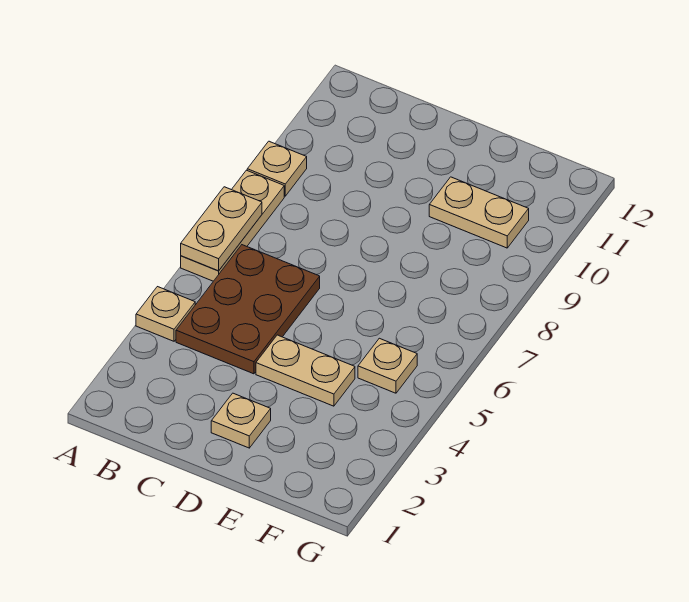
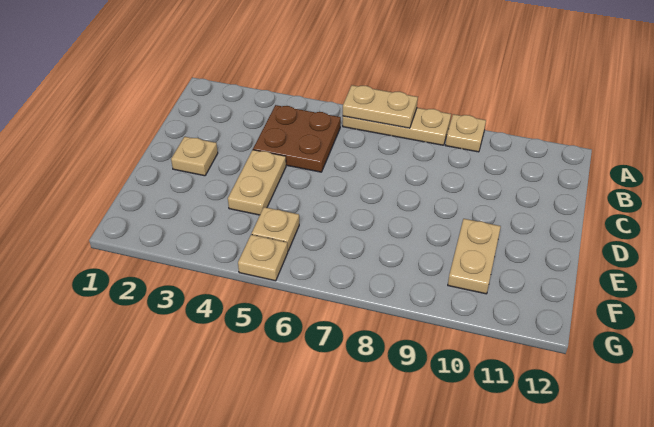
tan 1x1 plate [136,287,195,341] -> tan 1x1 plate moved to [238,235,288,281]
brown 2x3 plate [176,245,320,374] -> brown 2x2 plate [253,105,341,172]

